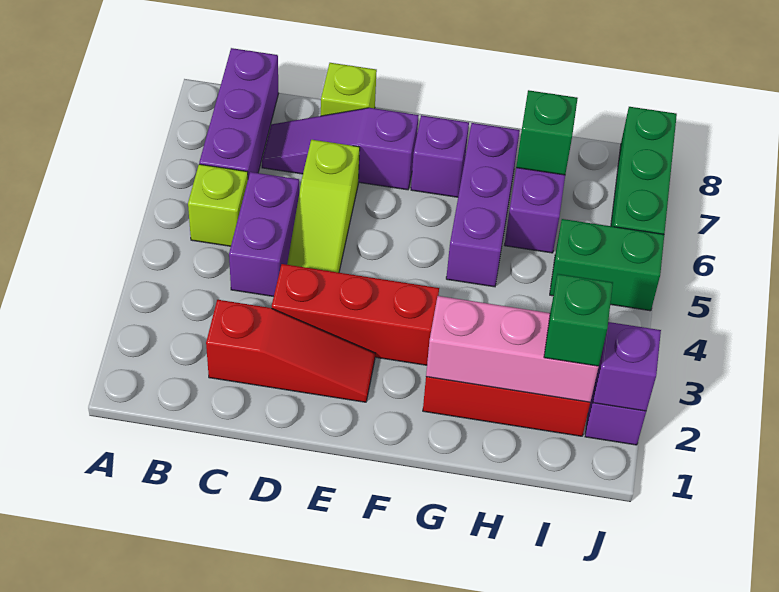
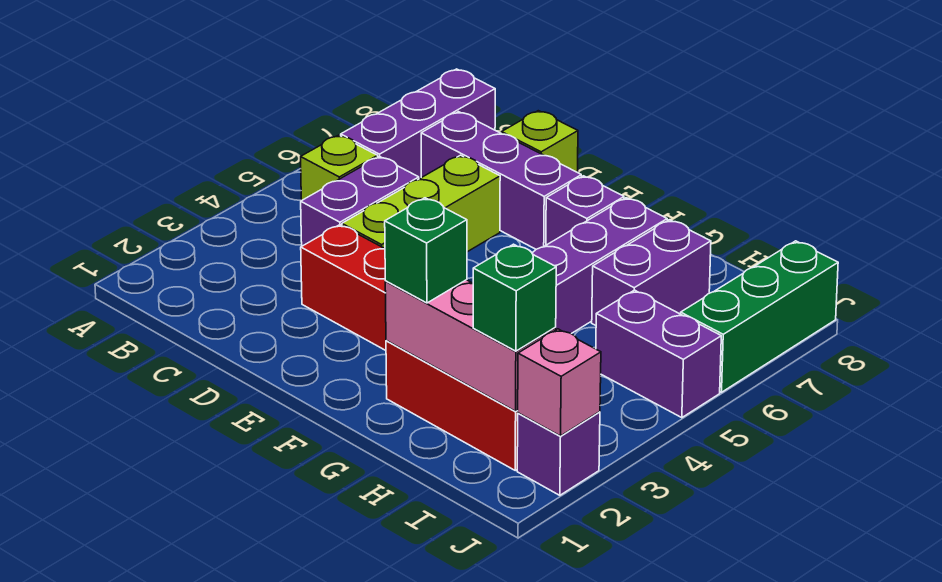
red 1x3 slope [206,300,375,402] -> none
purple 1x3 slope [262,108,419,190] -> purple 1x3 brick [421,112,581,249]
lime 1x3 slope [287,140,360,273] -> lime 1x3 brick [342,155,500,252]
green 1x1 brick [516,90,578,175] -> green 1x1 brick moved to [385,198,467,303]
green 1x2 brick [550,219,664,311] -> purple 1x2 brick [596,290,721,418]
purple 1x1 brick [593,322,661,411] -> pink 1x1 brick [518,329,601,436]

